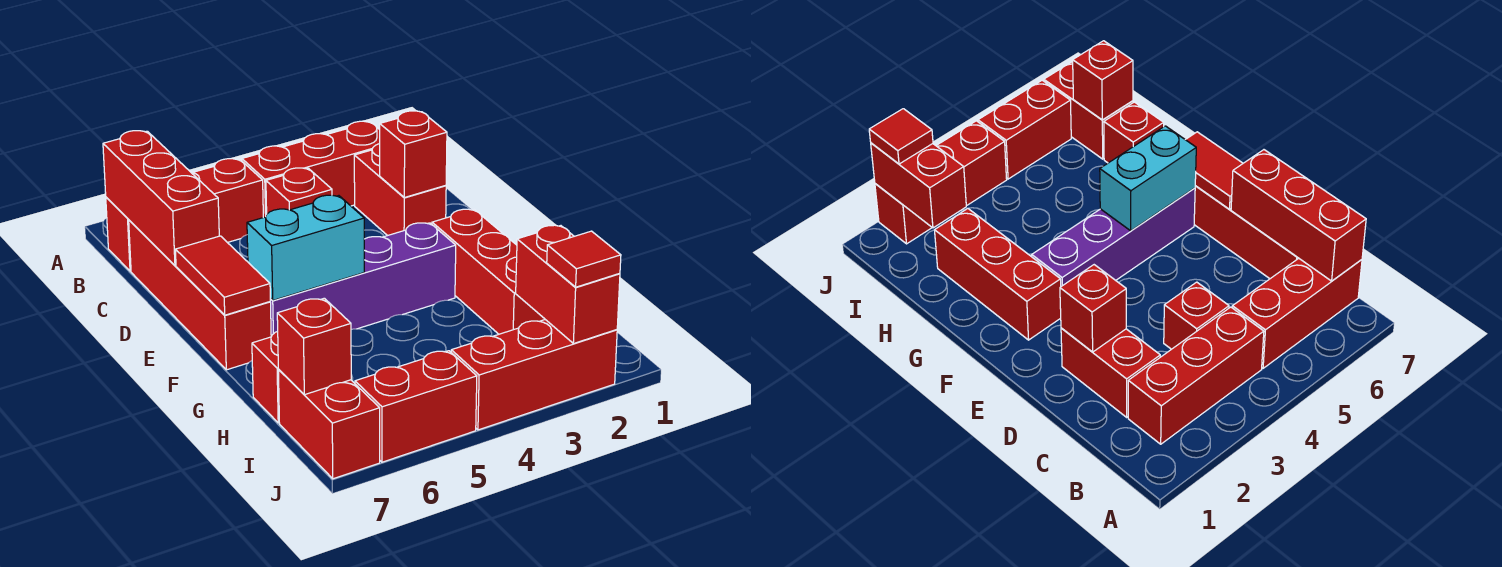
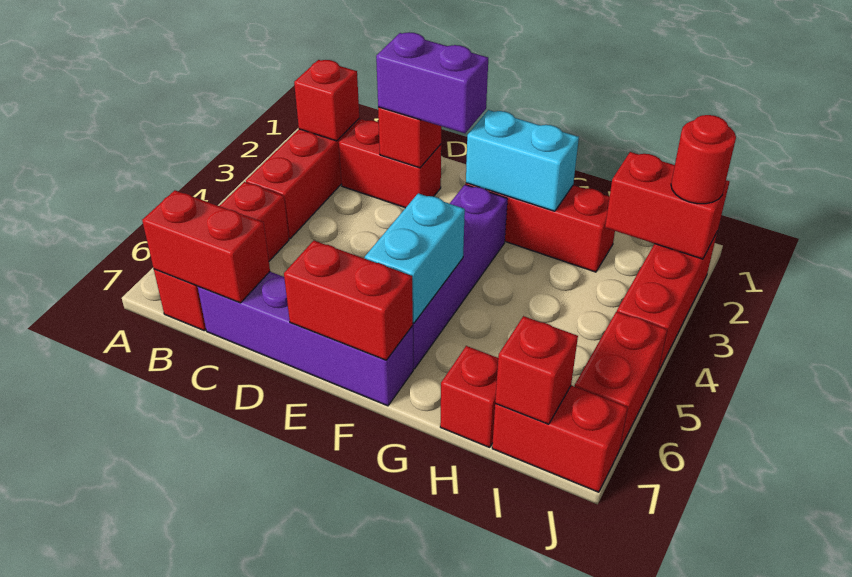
red 1x3 brick [103,131,219,265] -> red 1x2 brick [142,190,270,303]
red 1x1 brick [266,168,332,214] -> red 1x1 brick moved to [294,60,359,141]
red 1x4 brick [129,220,271,370] -> purple 1x4 brick [198,272,413,406]
none -> purple 1x2 brick [376,32,488,133]
red 1x2 tile [175,236,270,315] -> red 1x2 brick [284,240,413,360]
none -> cyan 1x2 brick [466,110,579,211]
red 1x1 tile [547,231,621,287] -> red 1x1 round brick [671,115,736,204]

